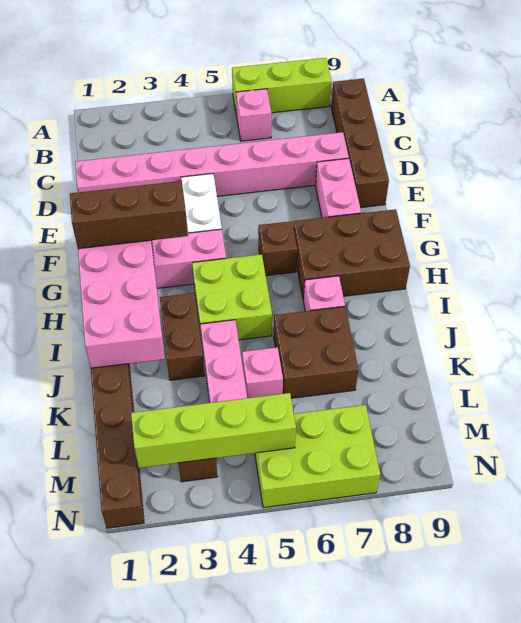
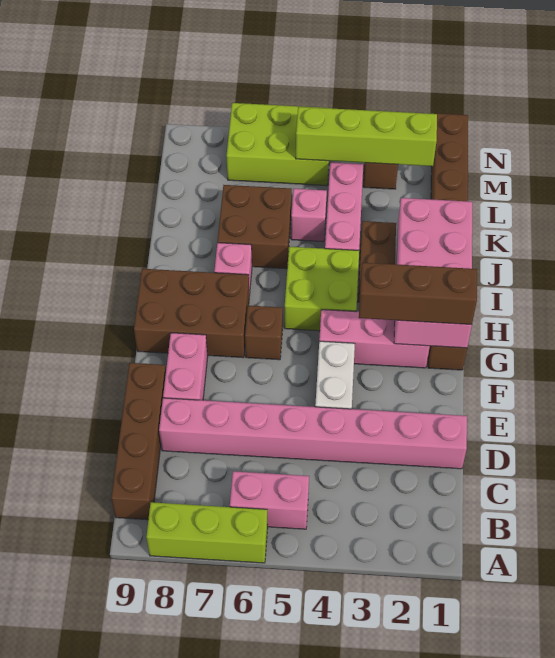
pink 1x1 brick [236,89,272,141] -> pink 1x2 brick [230,471,309,529]

